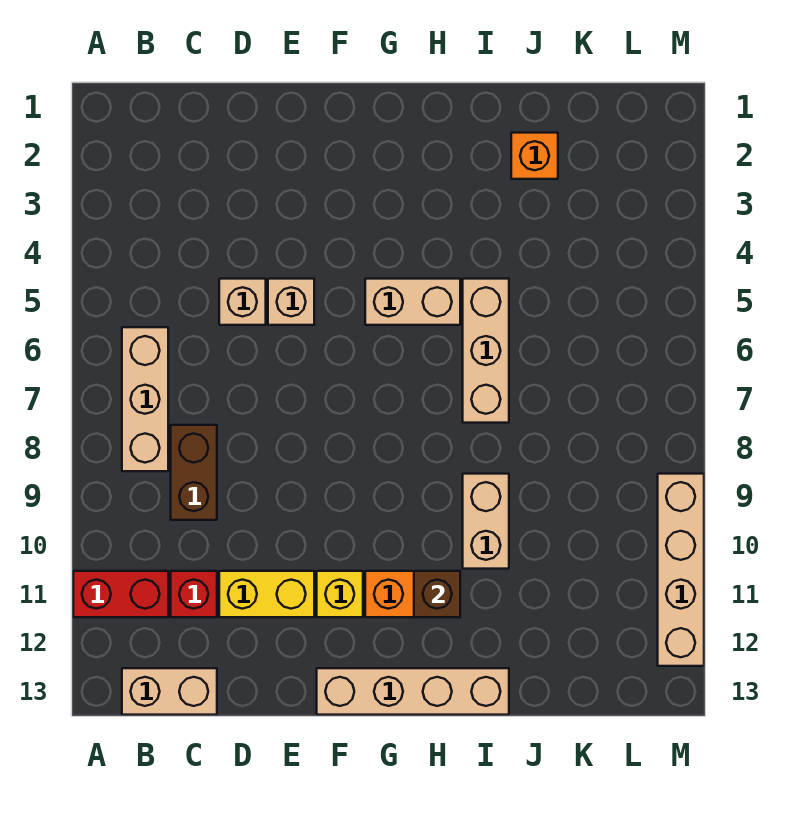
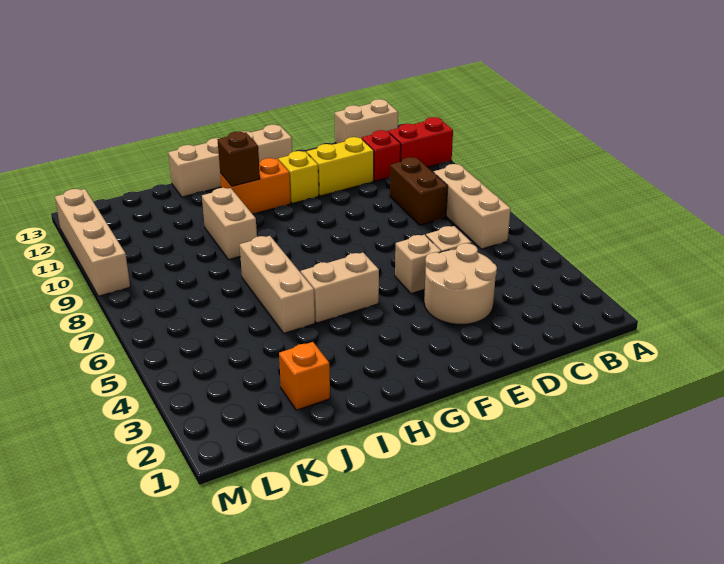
none -> tan 2x2 round brick [424,243,497,324]

